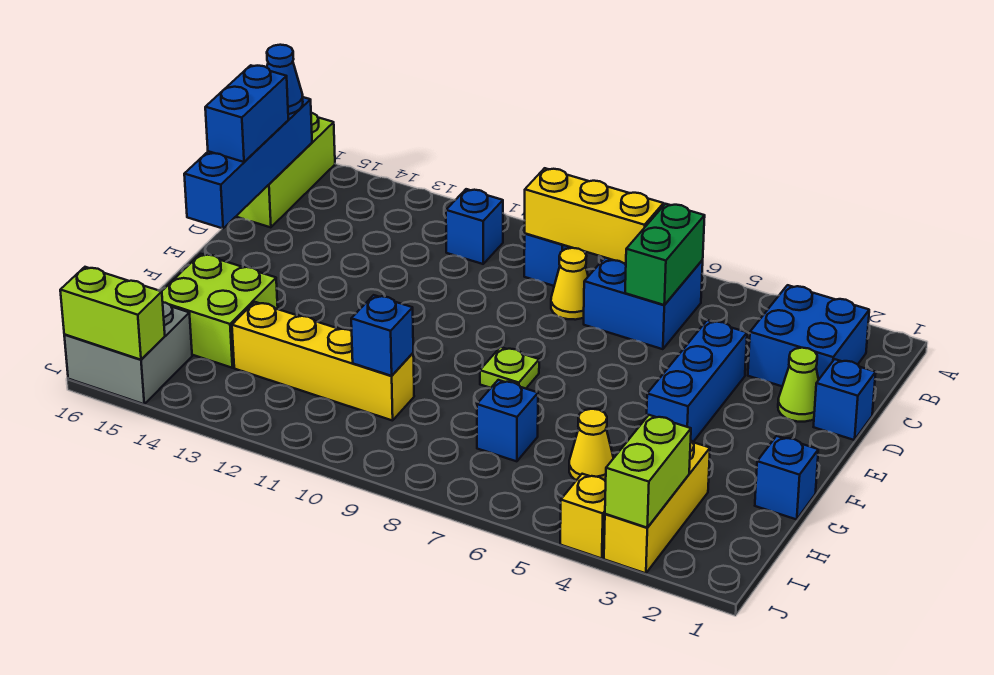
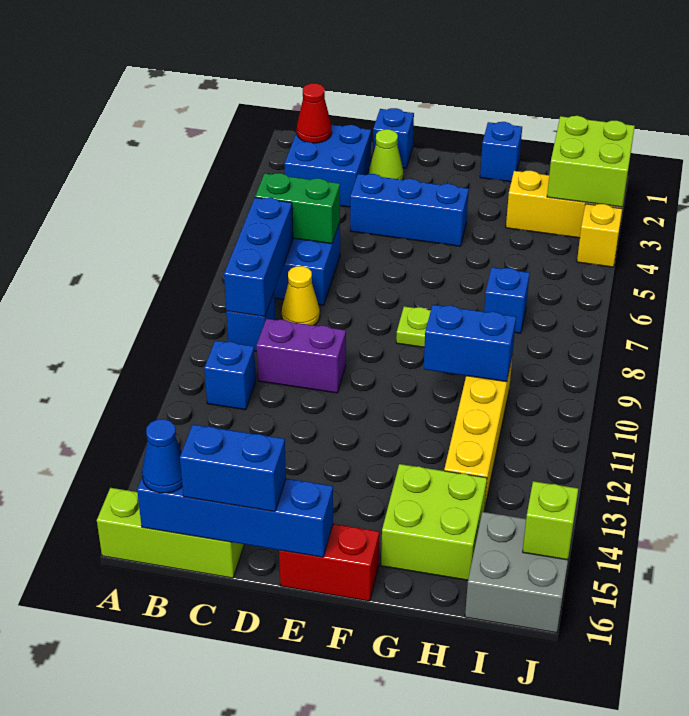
none -> red 1x1 cone [296,83,332,143]
yellow 1x3 brick [525,168,664,264] -> blue 1x3 brick [224,198,293,317]
none -> purple 1x2 brick [257,319,346,393]
none -> red 1x2 brick [279,524,379,601]
yellow 1x1 cone [569,409,613,481] -> none
blue 1x1 brick [351,295,413,376] -> blue 1x2 brick [424,305,516,382]
lime 1x2 brick [605,415,691,528] -> lime 2x2 brick [547,116,635,207]
lime 1x2 brick [60,267,165,360] -> lime 1x1 brick [523,481,578,560]

